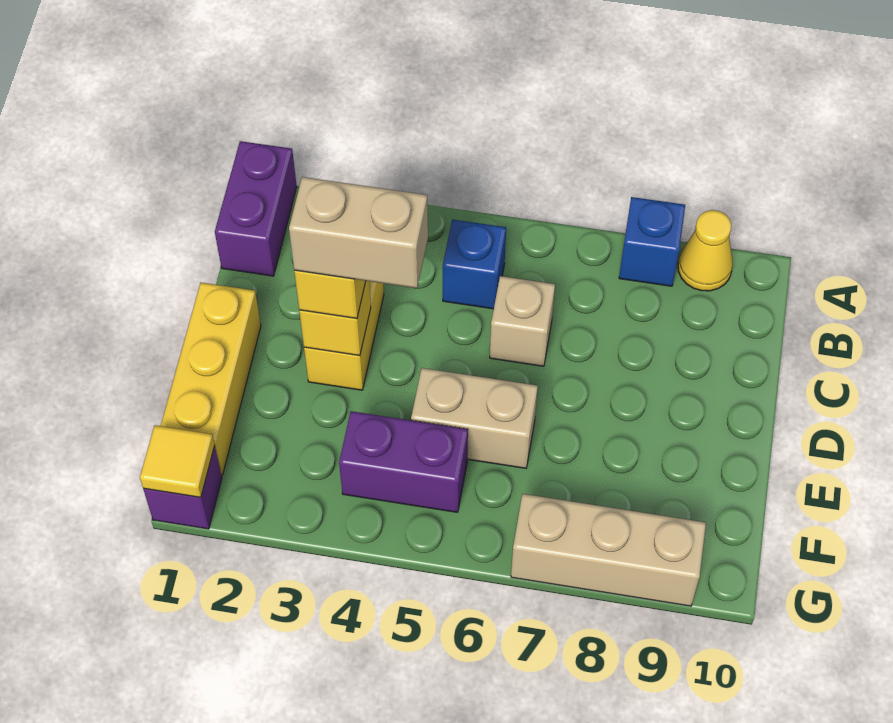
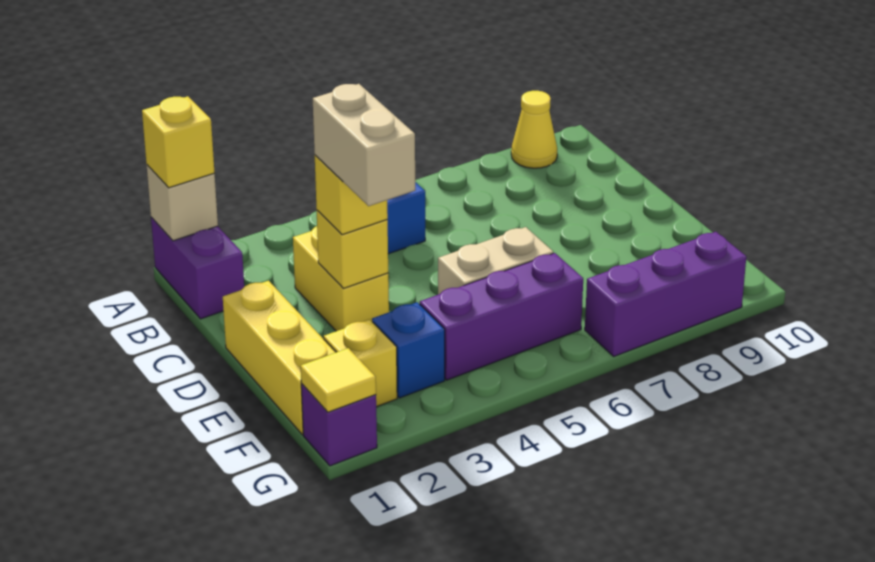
none -> yellow 1x1 brick [142,96,215,188]
blue 1x1 brick [619,197,685,286] -> blue 1x1 brick moved to [372,302,445,398]
tan 1x1 brick [490,276,555,366] -> tan 1x1 brick moved to [147,165,218,241]
tan 1x2 brick [289,177,428,288] -> tan 1x2 brick turned to [313,84,415,206]
none -> yellow 1x1 brick [324,319,397,407]
purple 1x2 brick [339,411,468,512] -> purple 1x3 brick [420,253,583,380]
tan 1x3 brick [511,494,706,606] -> purple 1x3 brick [585,232,746,356]

